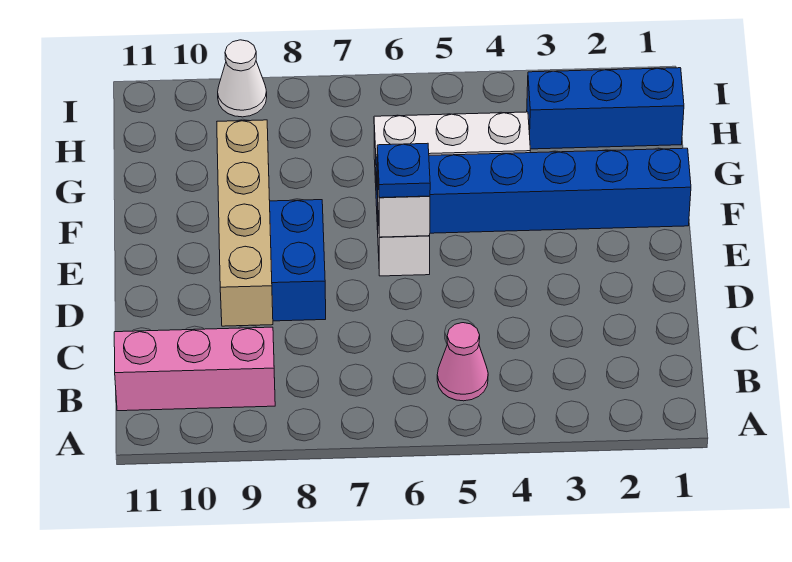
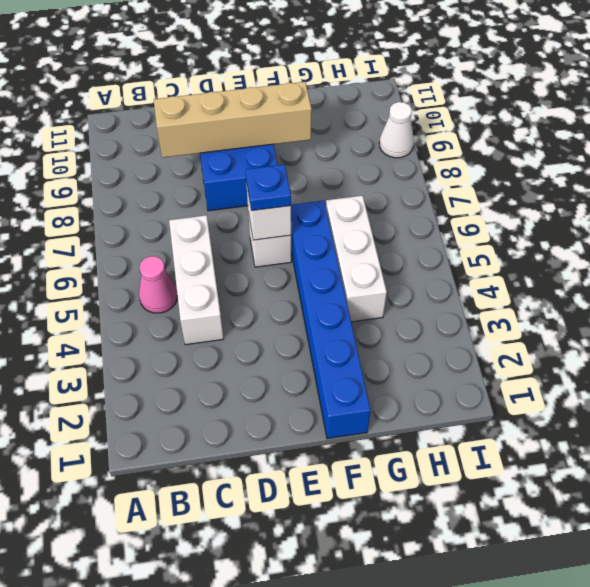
pink 1x3 brick [114,327,275,411] -> none
none -> white 1x3 brick [169,215,224,345]
blue 1x3 brick [527,68,684,149] -> none

